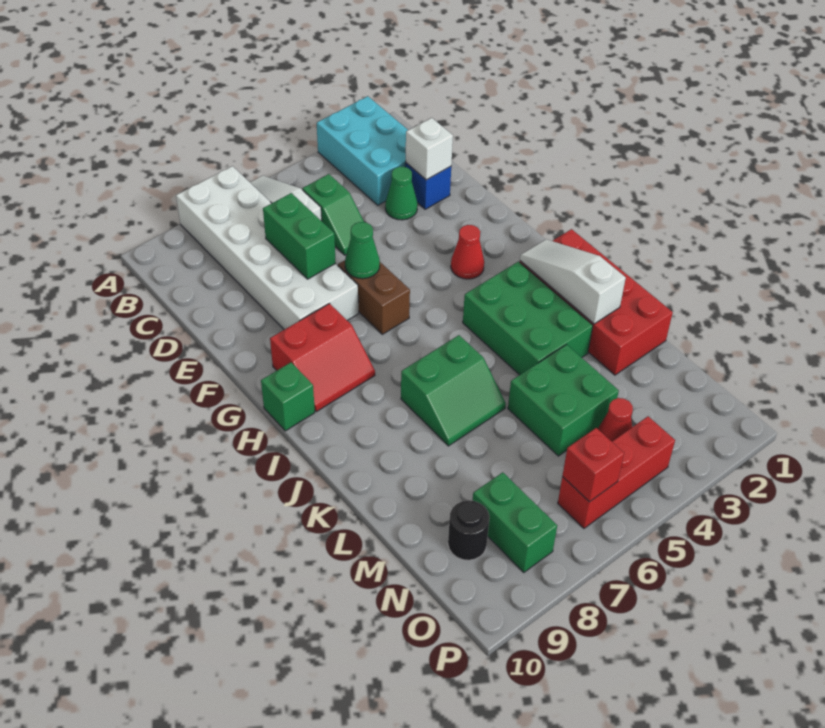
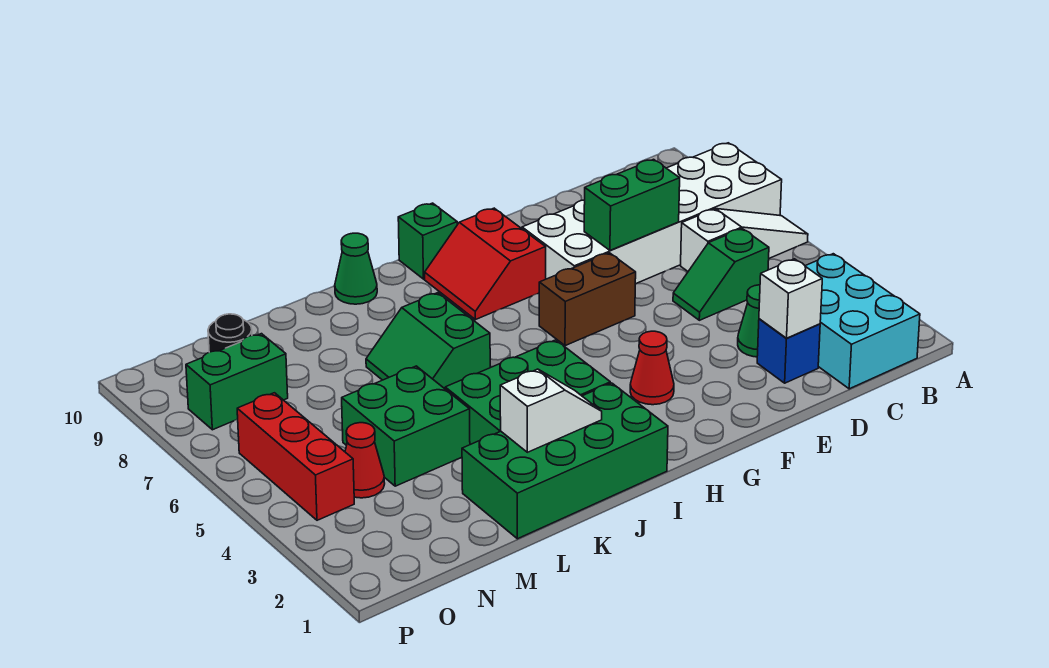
cyan 2x3 brick [317,96,408,205] -> cyan 2x3 brick turned to [805,254,920,389]
green 1x1 cone [345,222,380,279] -> green 1x1 cone moved to [335,233,377,304]
red 2x4 brick [520,229,673,375] -> green 2x4 brick [462,383,668,539]
white 1x3 slope [520,239,626,324] -> white 1x2 slope [500,369,602,452]
red 1x1 brick [562,428,624,502] -> none

